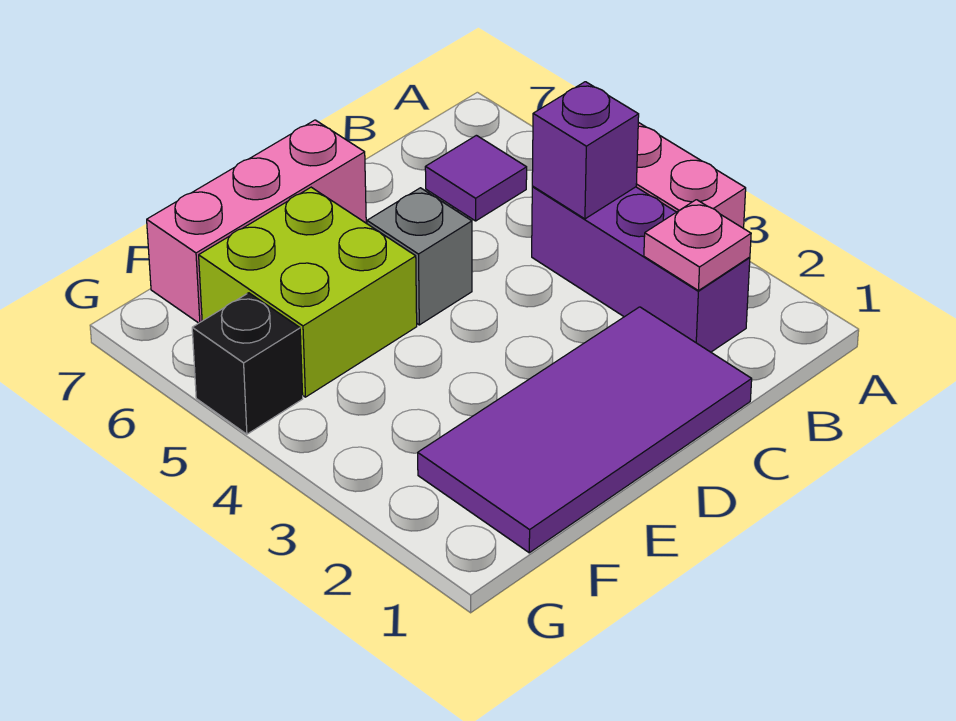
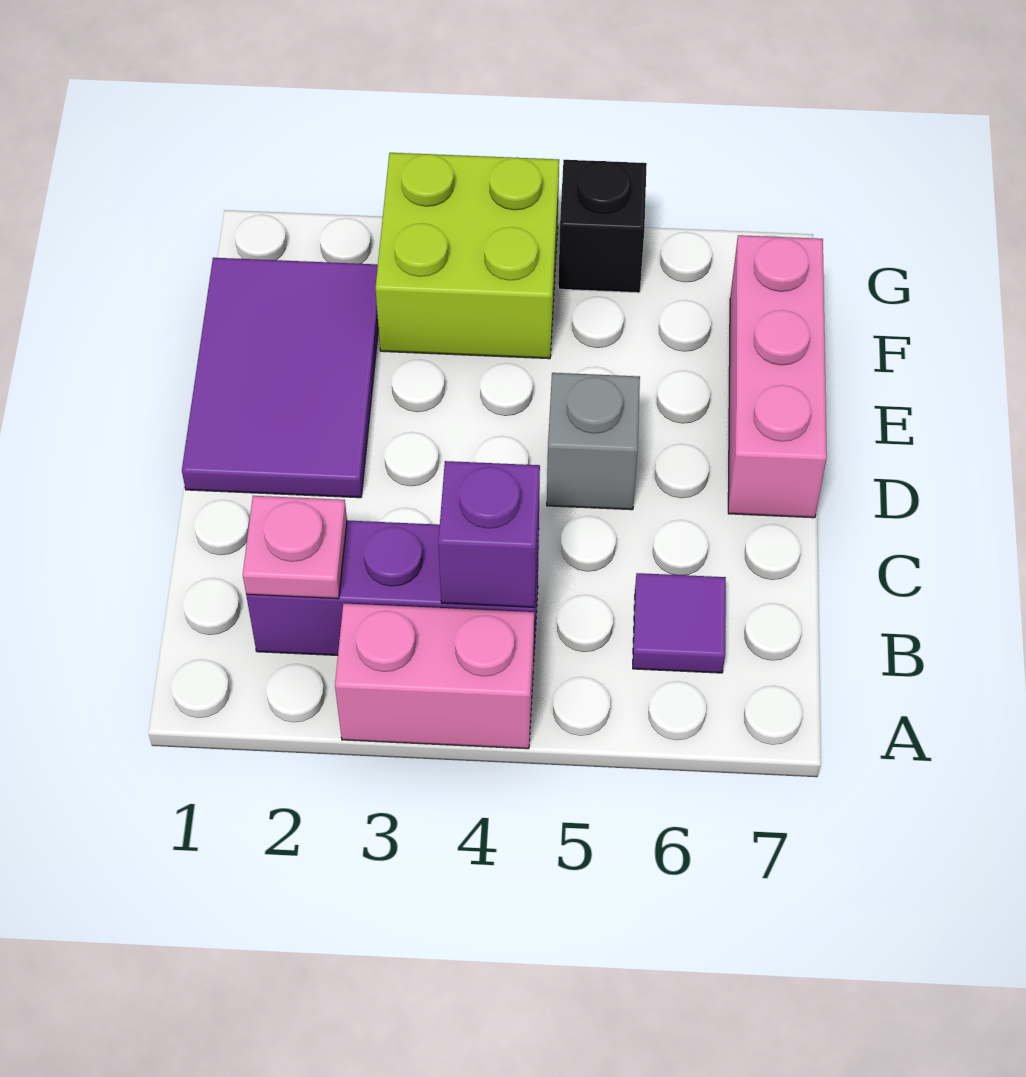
purple 2x4 tile [418,307,752,553] -> purple 2x3 tile [182,258,379,498]
lime 2x2 brick [199,187,417,397] -> lime 2x2 brick moved to [376,153,559,359]

